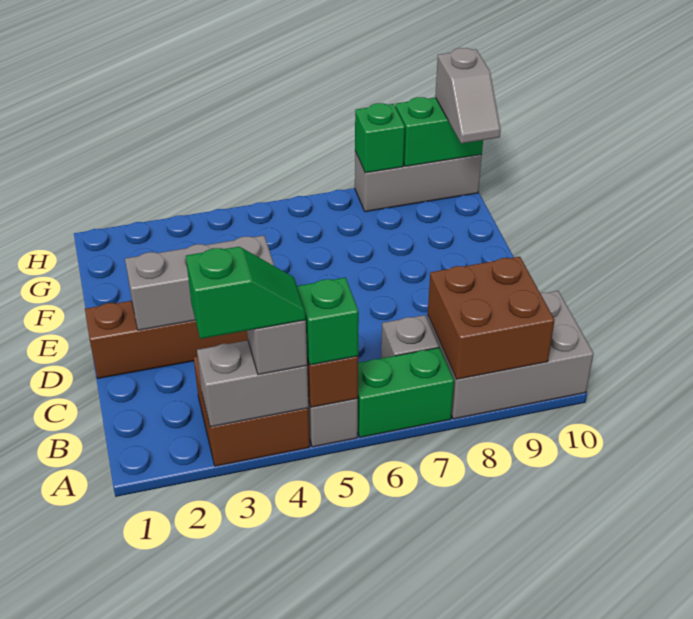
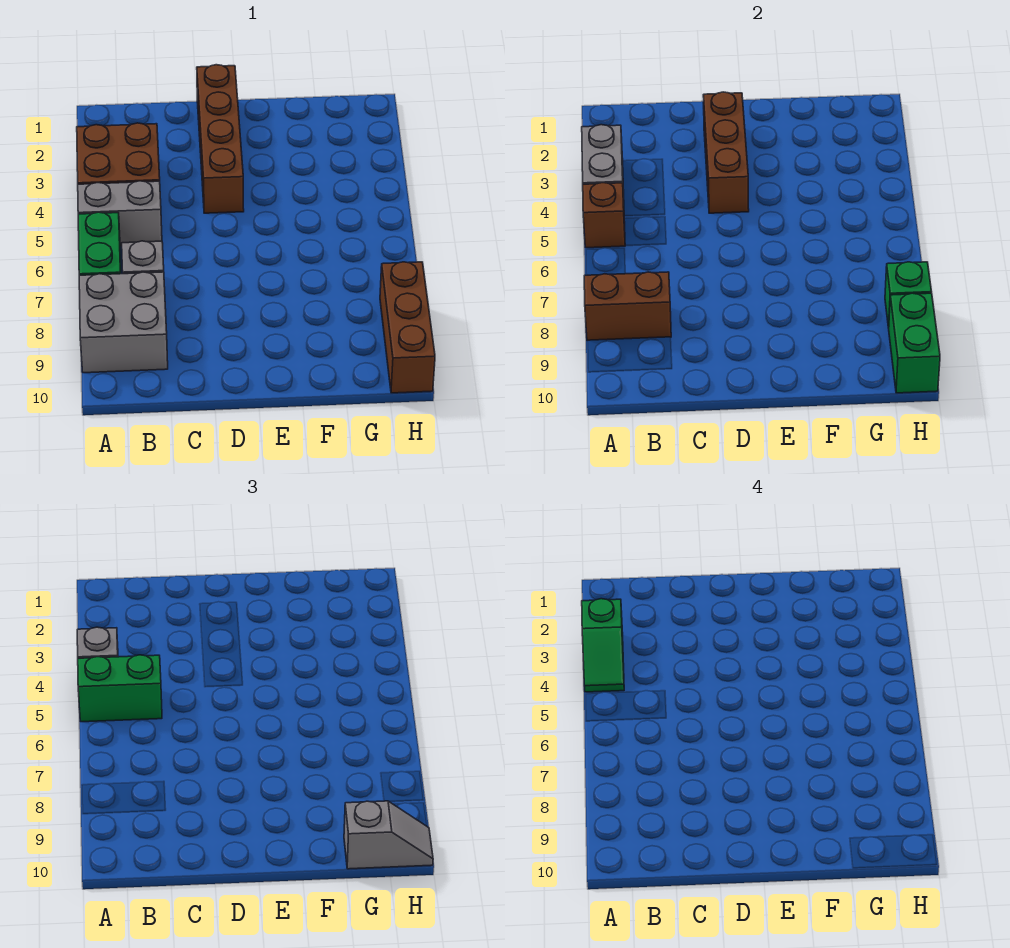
green 1x1 brick [297,277,359,365] -> green 1x2 brick [78,655,162,722]
grey 2x3 brick [427,291,594,419] -> grey 2x2 brick [79,272,168,373]
brown 2x2 brick [428,257,555,379] -> brown 1x2 brick [584,272,671,341]
grey 1x3 brick [125,235,274,330] -> brown 1x3 brick [703,92,749,213]
grey 1x2 slope [435,48,501,143] -> grey 1x2 slope turned to [344,801,433,869]
grey 1x3 brick [355,151,482,212] -> brown 1x3 brick [380,262,435,393]

